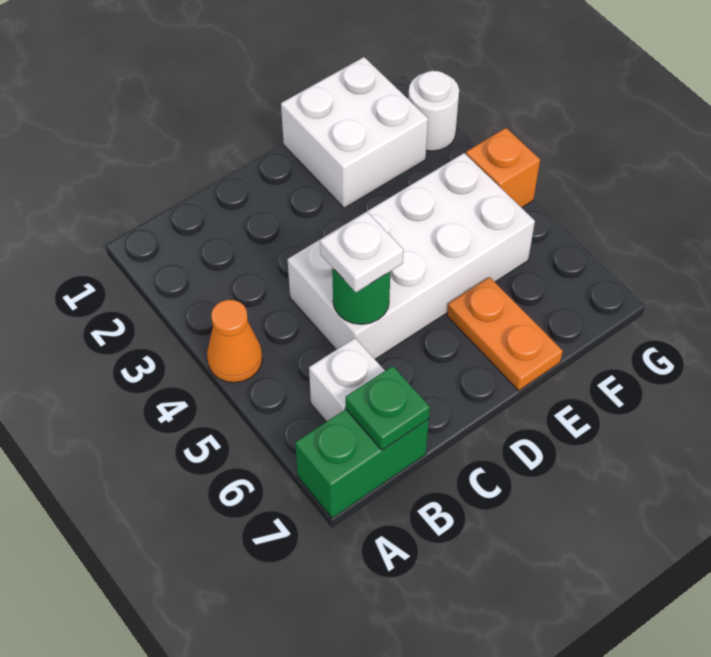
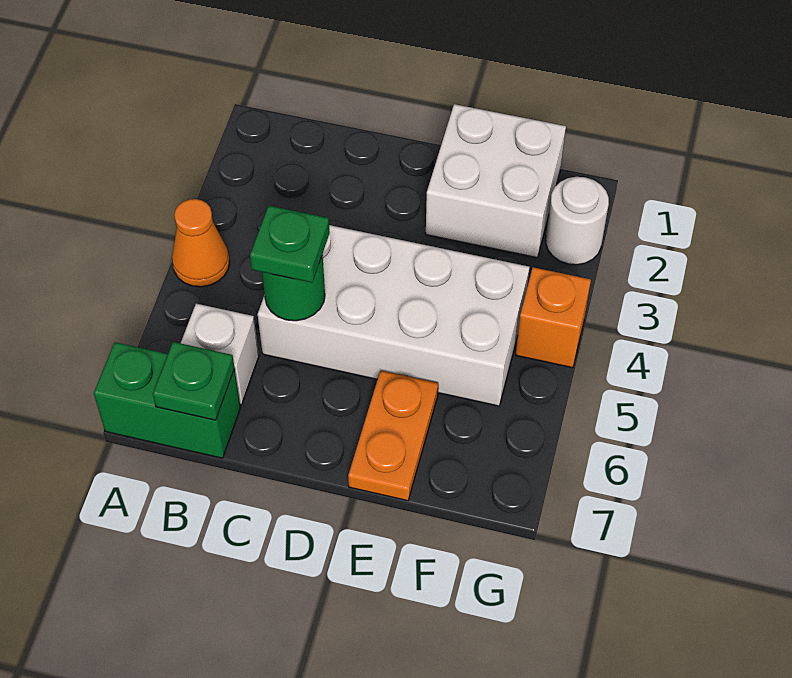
white 1x1 plate [320,212,403,292] -> green 1x1 plate [250,206,330,283]

